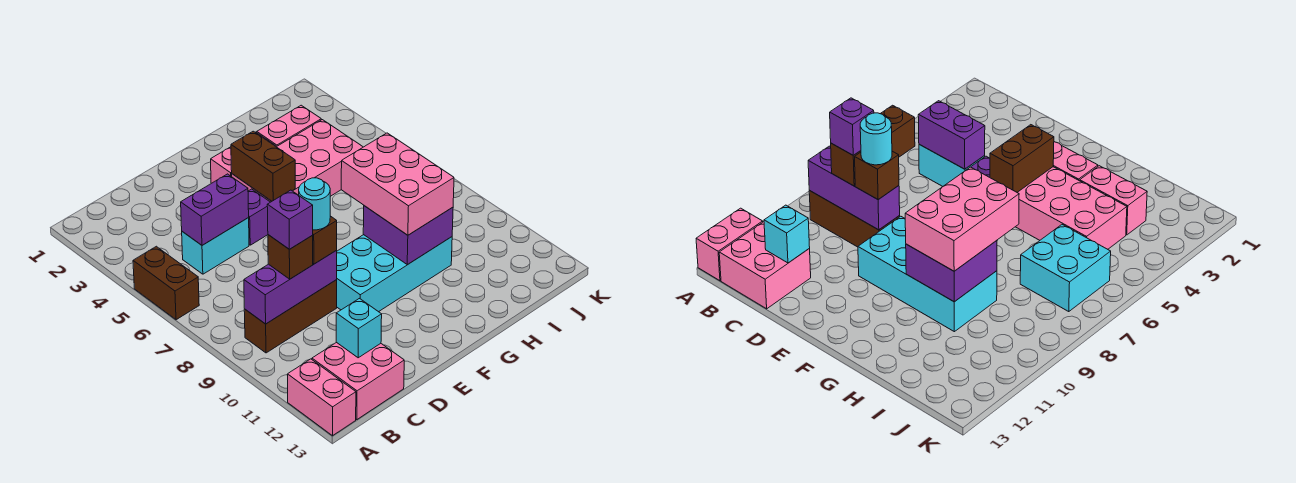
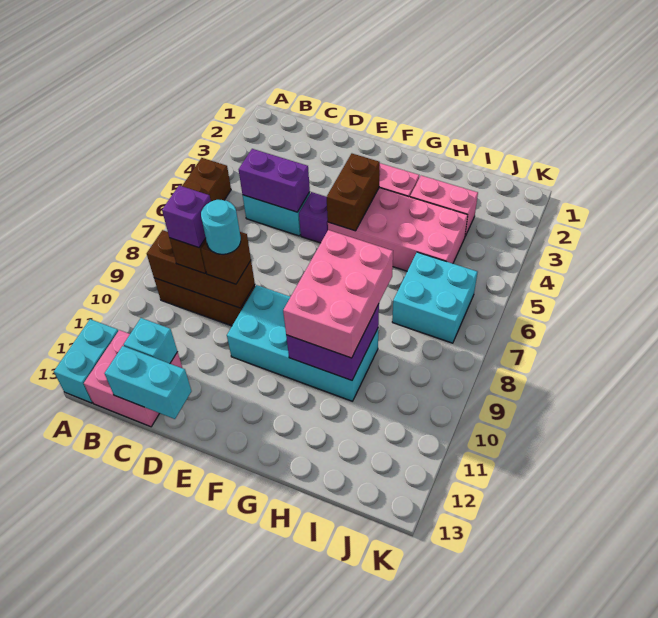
pink 1x2 brick [287,359,356,436] -> cyan 1x2 brick [54,319,118,403]
purple 1x3 brick [244,250,337,324] -> brown 1x3 brick [147,230,255,308]
none -> cyan 1x2 brick [105,346,191,419]

